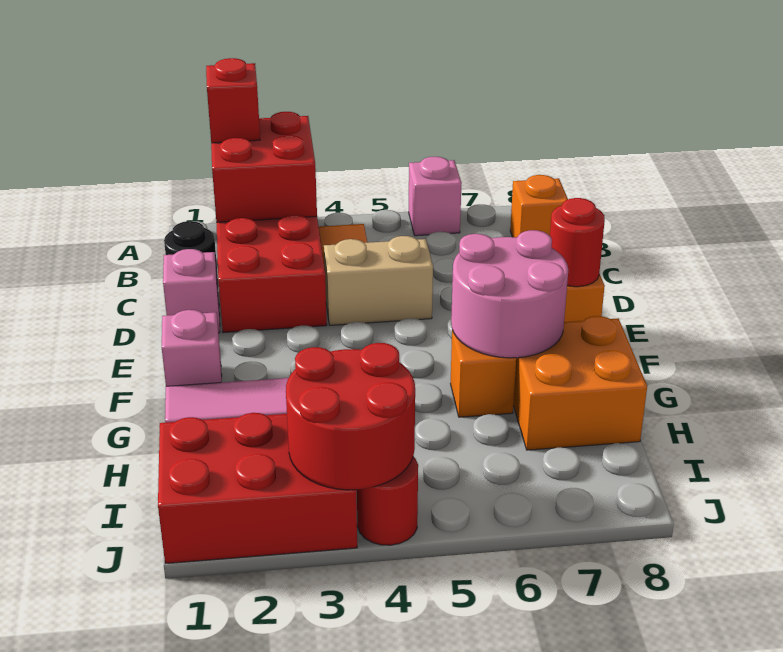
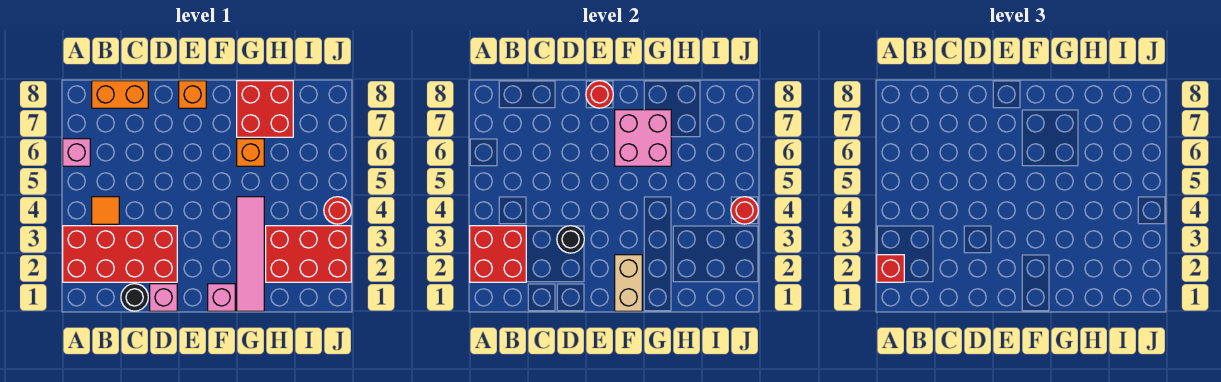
orange 1x1 brick [510,175,568,237] -> orange 1x2 brick [92,81,148,108]
none -> black 1x1 round brick [557,226,584,253]
tan 1x2 brick [324,236,433,325] -> tan 1x2 brick moved to [615,255,642,311]
pink 2x2 round brick [451,230,568,358] -> pink 2x2 brick [615,110,671,166]
orange 2x2 brick [513,316,647,450] -> red 2x2 brick [237,81,293,137]
red 2x3 brick [158,413,357,564] -> red 2x3 brick turned to [266,226,351,282]
red 2x2 round brick [286,343,415,490] -> red 1x1 round brick [731,197,758,224]

